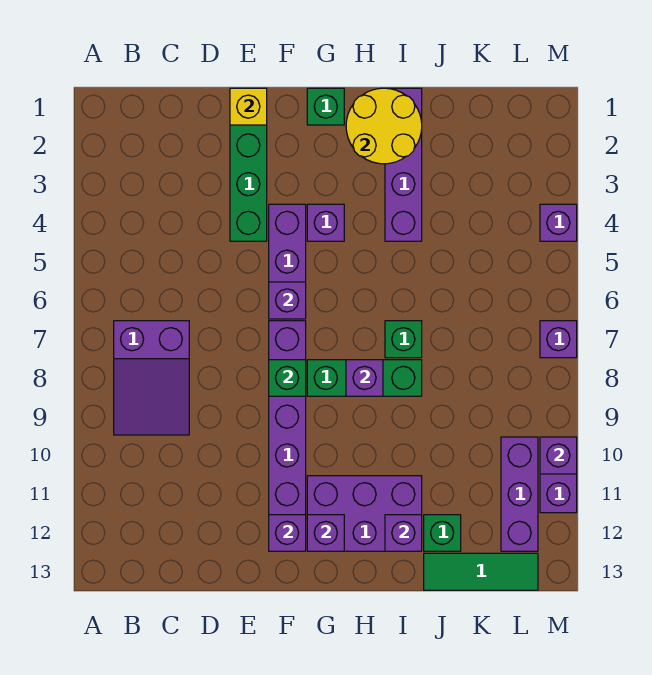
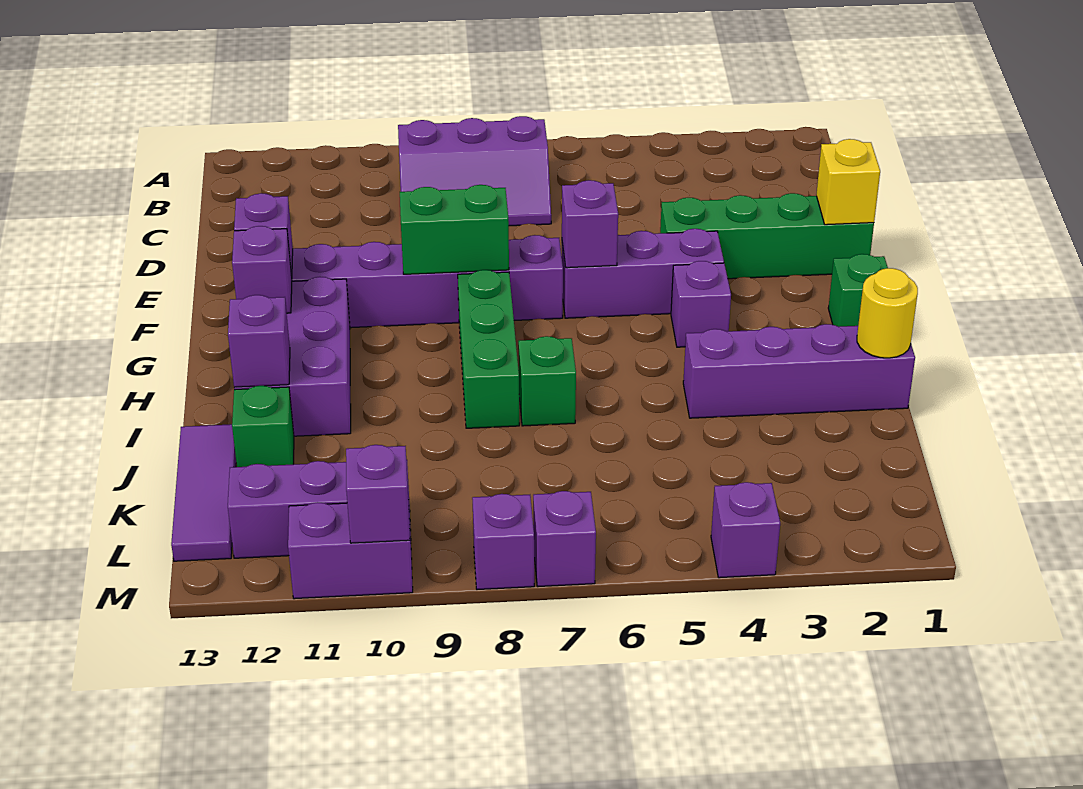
purple 2x3 slope [114,321,189,435] -> purple 2x3 slope turned to [398,116,551,226]
green 1x1 brick [269,360,306,396] -> green 1x2 brick [400,185,509,274]
yellow 2x2 round brick [346,88,422,164] -> yellow 1x1 round brick [857,268,918,358]
purple 1x1 brick [346,360,383,396] -> purple 1x1 brick moved to [472,494,534,589]
green 1x3 tile [424,553,538,590] -> purple 1x3 tile [171,424,236,561]

